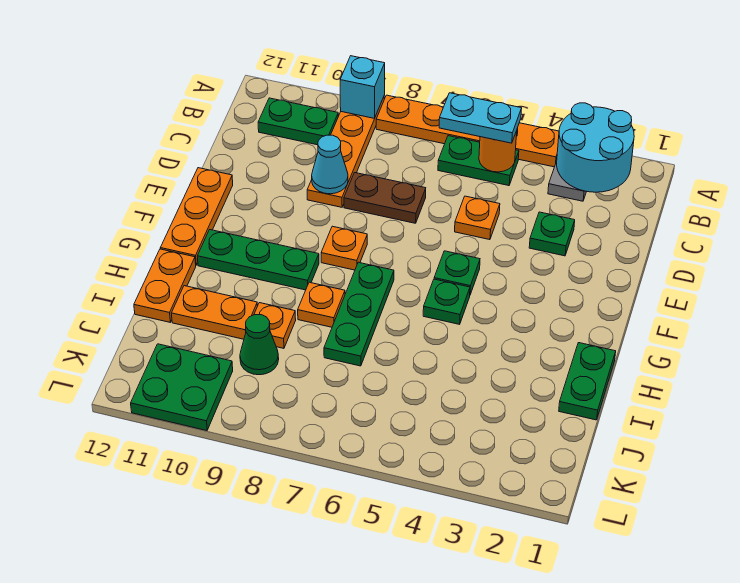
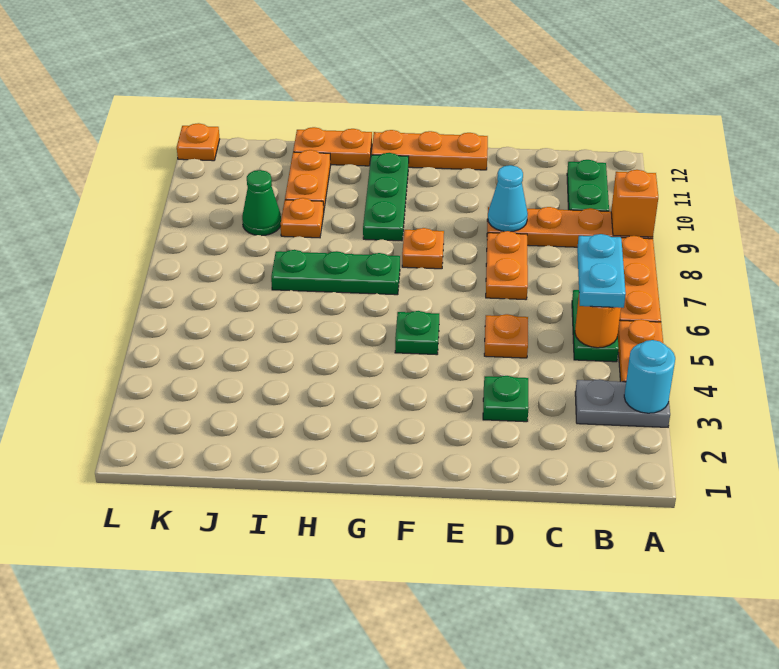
cyan 2x2 round brick [557,103,634,192] -> cyan 1x1 round brick [624,340,675,413]
cyan 1x1 brick [340,56,385,118] -> orange 1x1 brick [611,170,658,237]
brown 1x2 plate [344,173,426,223] -> orange 1x2 plate [486,231,528,300]
green 1x1 plate [423,279,470,324] -> none
green 1x2 plate [559,343,616,420] -> none
orange 1x1 plate [298,282,345,327] -> orange 1x1 plate moved to [177,123,220,161]
green 2x2 plate [131,344,233,431] -> none

